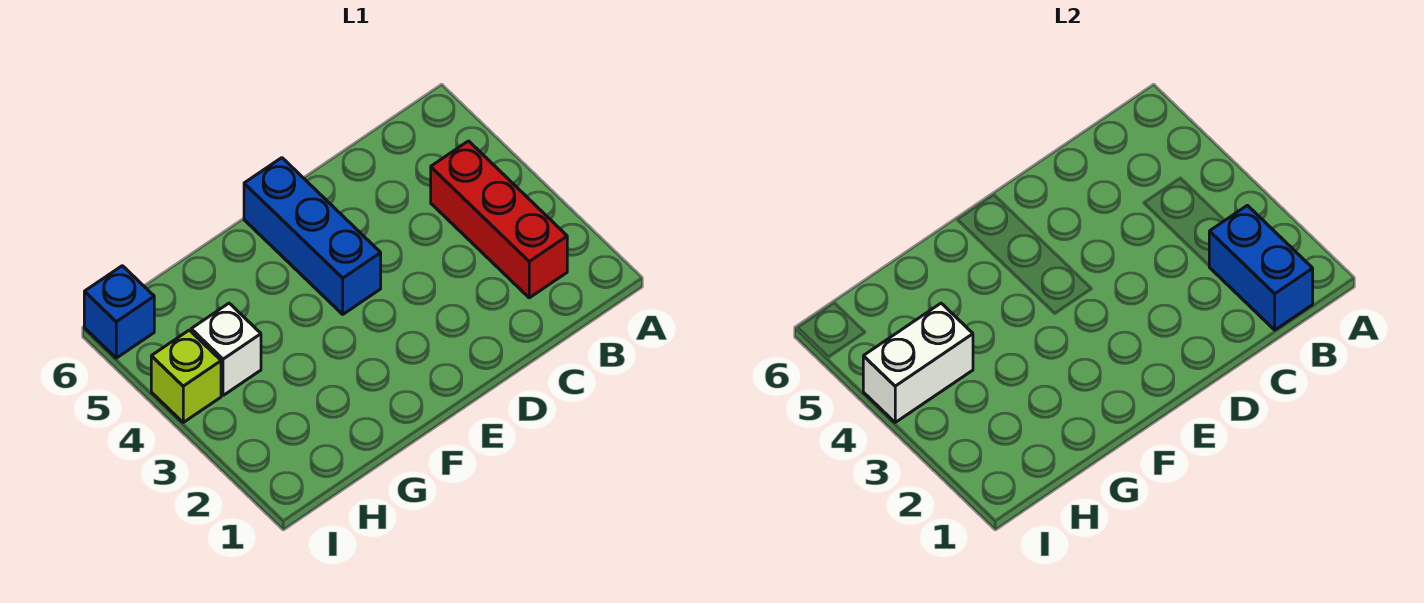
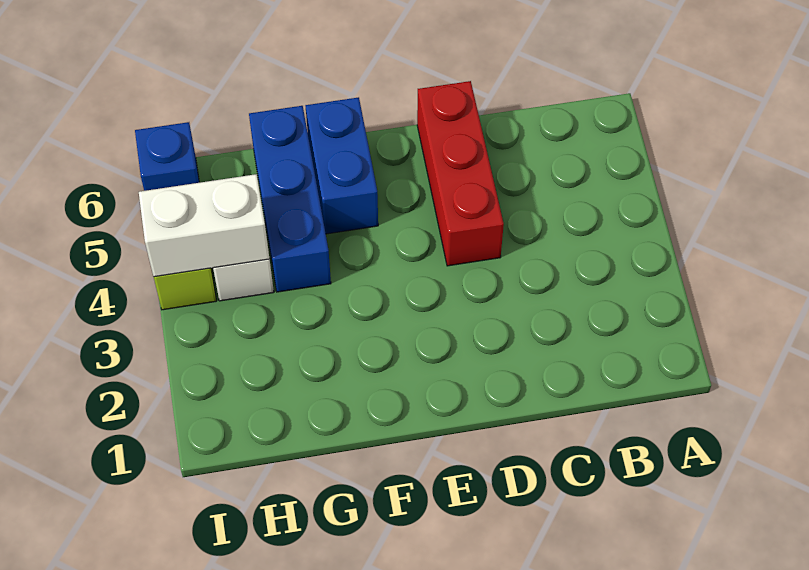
blue 1x2 brick [1209,205,1313,330] -> blue 1x2 brick moved to [305,97,378,234]
red 1x3 brick [431,141,567,298] -> red 1x3 brick moved to [417,81,504,266]
blue 1x3 brick [244,158,381,314] -> blue 1x3 brick moved to [249,106,331,292]

